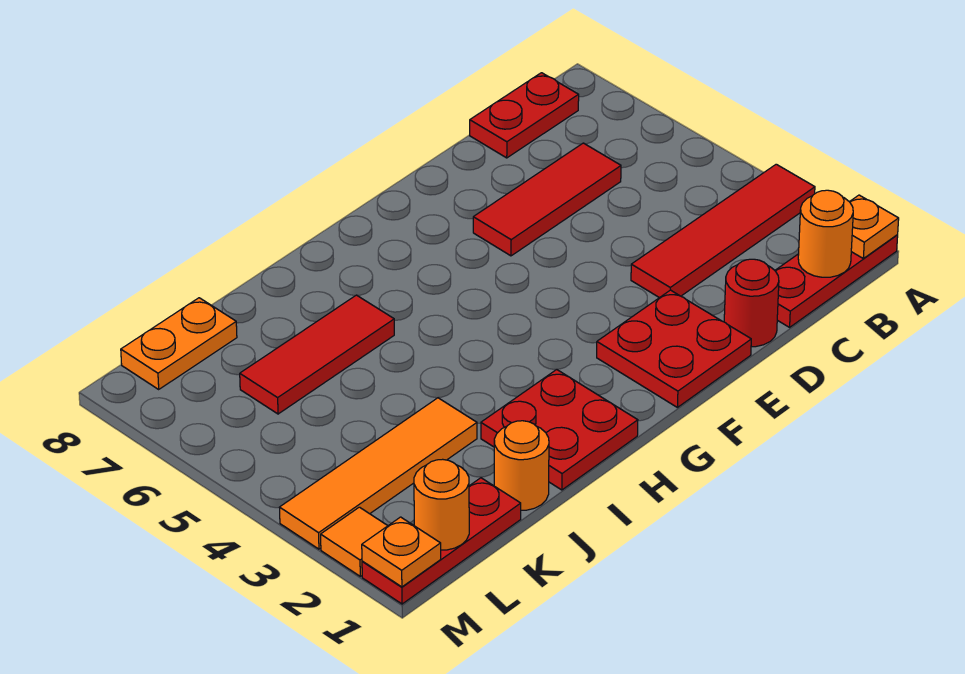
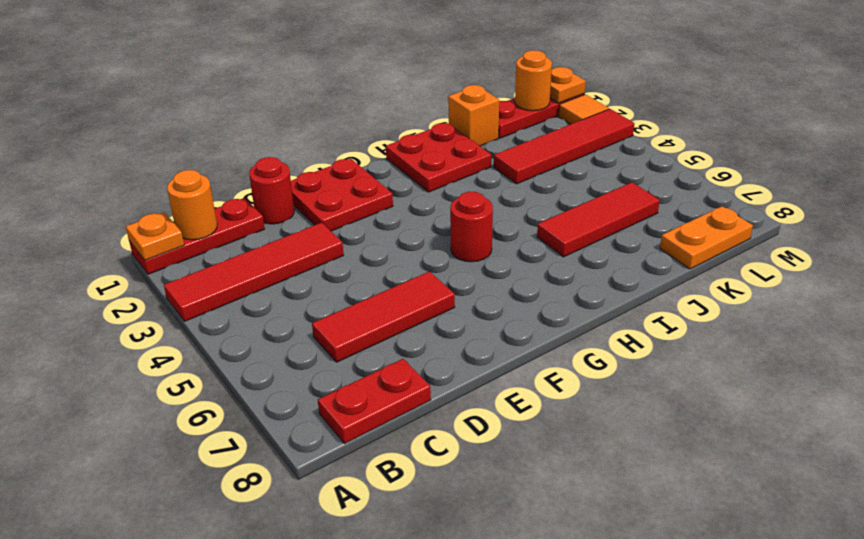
none -> red 1x1 round brick [450,192,493,262]
orange 1x1 round brick [494,421,549,510] -> orange 1x1 brick [448,85,499,146]
orange 1x4 tile [279,398,477,549] -> red 1x4 tile [494,109,634,184]

